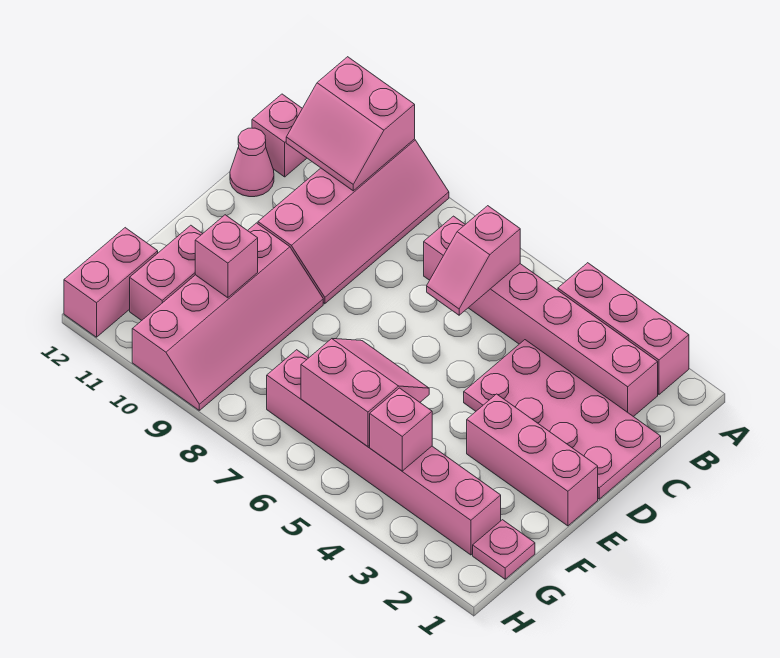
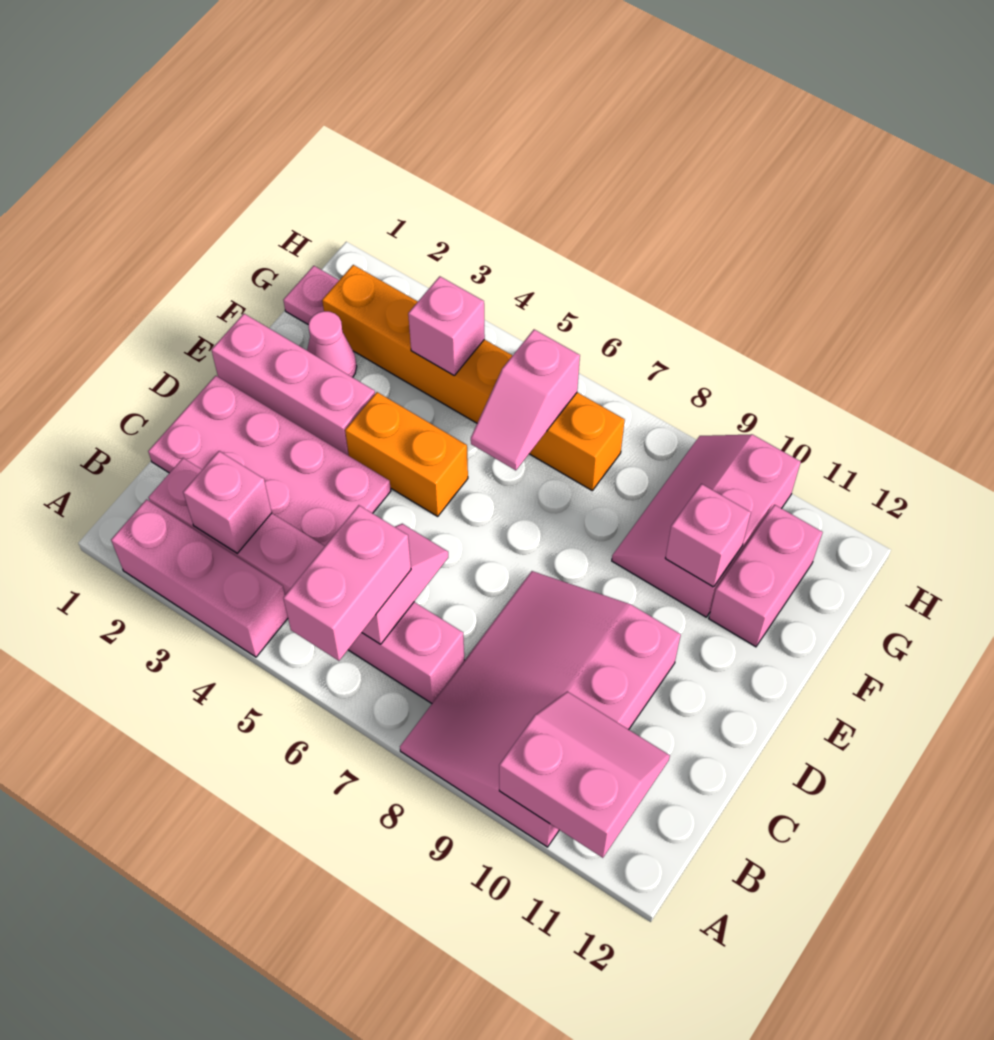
pink 2x4 slope [258,139,449,304] -> pink 3x4 slope [400,571,681,847]
pink 1x1 brick [252,94,307,177] -> pink 1x1 brick moved to [183,451,272,553]
pink 1x1 cone [230,128,274,197] -> pink 1x1 cone moved to [307,311,357,377]
none -> orange 1x2 brick [345,392,468,516]
pink 2x4 slope [132,223,323,410] -> pink 2x3 slope [612,434,801,617]
pink 2x2 slope [301,339,429,446] -> pink 1x2 slope [471,329,580,470]
pink 1x6 brick [267,350,501,555] -> orange 1x6 brick [322,265,625,490]
pink 1x2 brick [64,228,158,337] -> pink 1x2 brick moved to [283,505,411,661]

